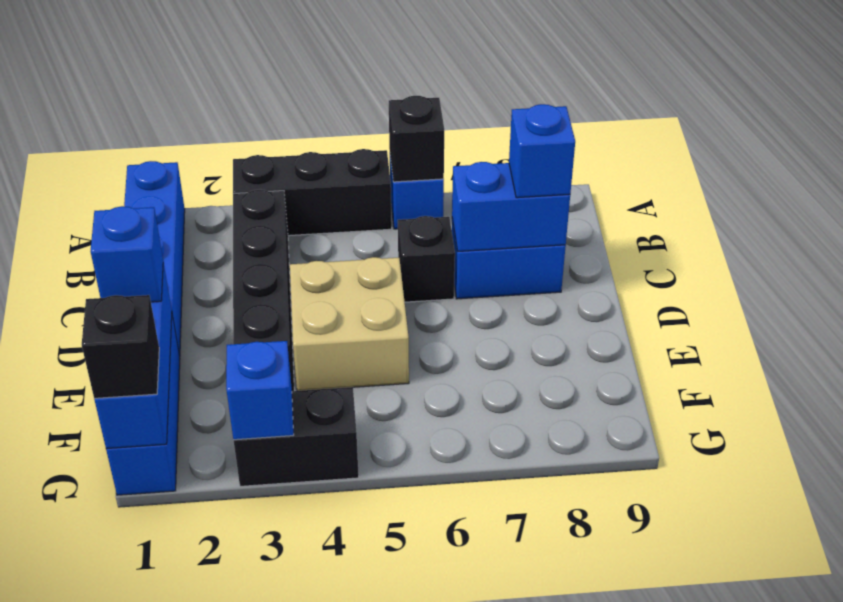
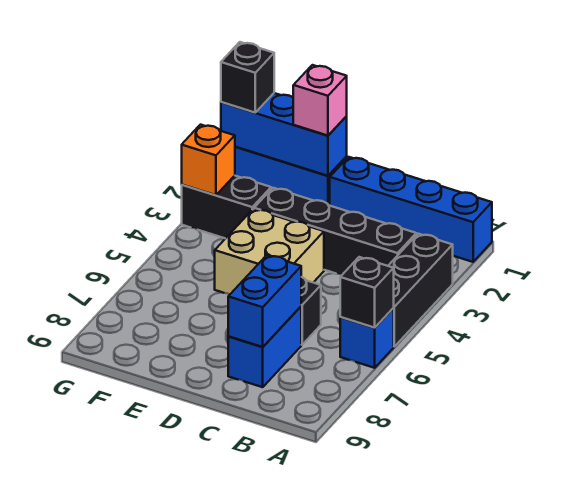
blue 1x1 brick [509,104,575,198] -> none
blue 1x1 brick [91,206,163,302] -> pink 1x1 brick [293,65,347,136]
black 1x2 brick [234,387,359,486] -> black 1x2 brick turned to [182,176,271,239]
blue 1x1 brick [226,341,294,440] -> orange 1x1 brick [182,125,235,195]

